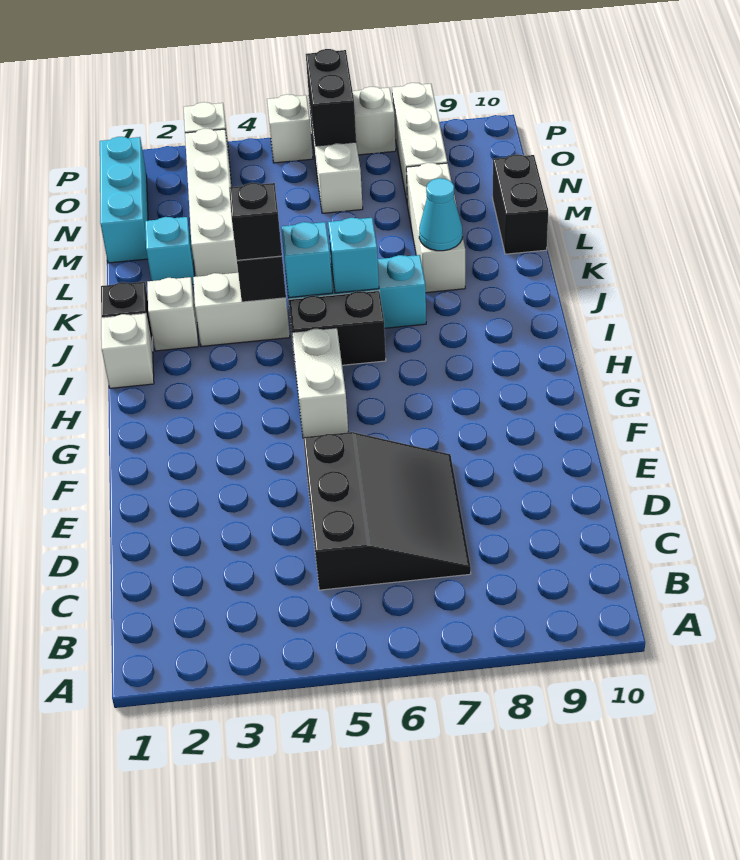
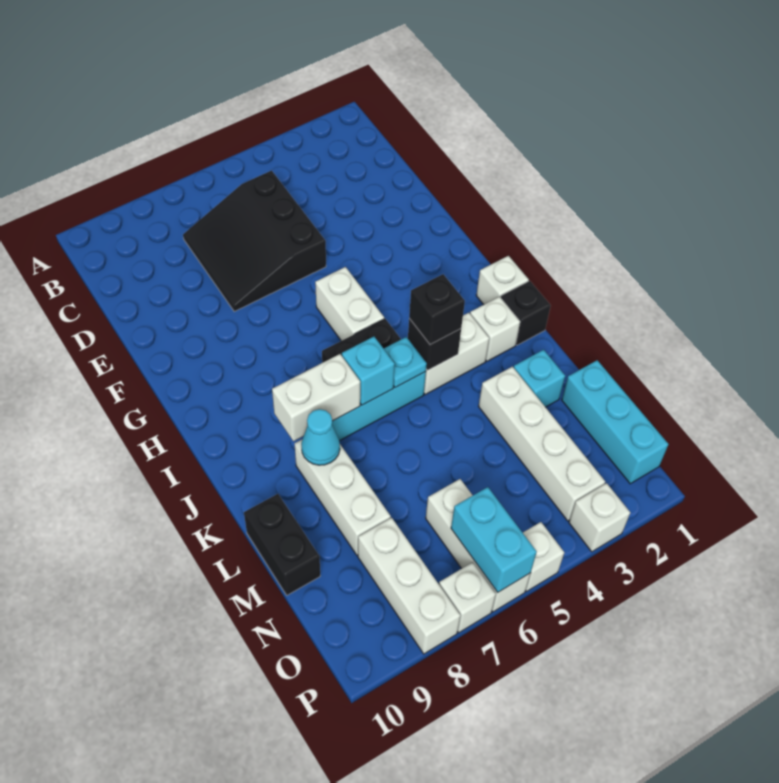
cyan 1x1 brick [281,222,333,298] -> cyan 1x1 plate [384,337,427,388]
none -> white 1x2 brick [272,354,360,441]
black 1x2 brick [306,49,356,146] -> cyan 1x2 brick [451,487,537,592]

